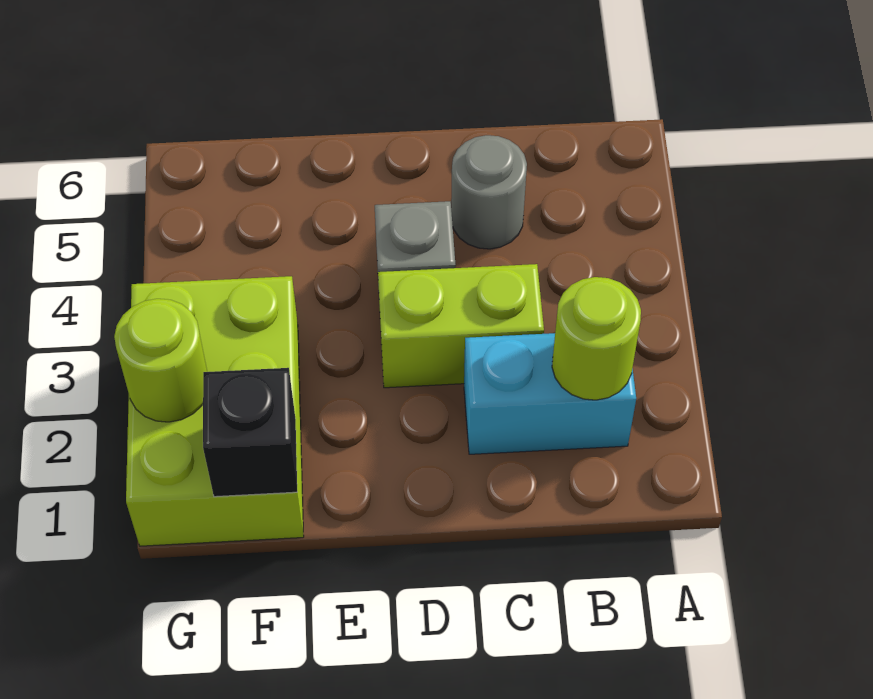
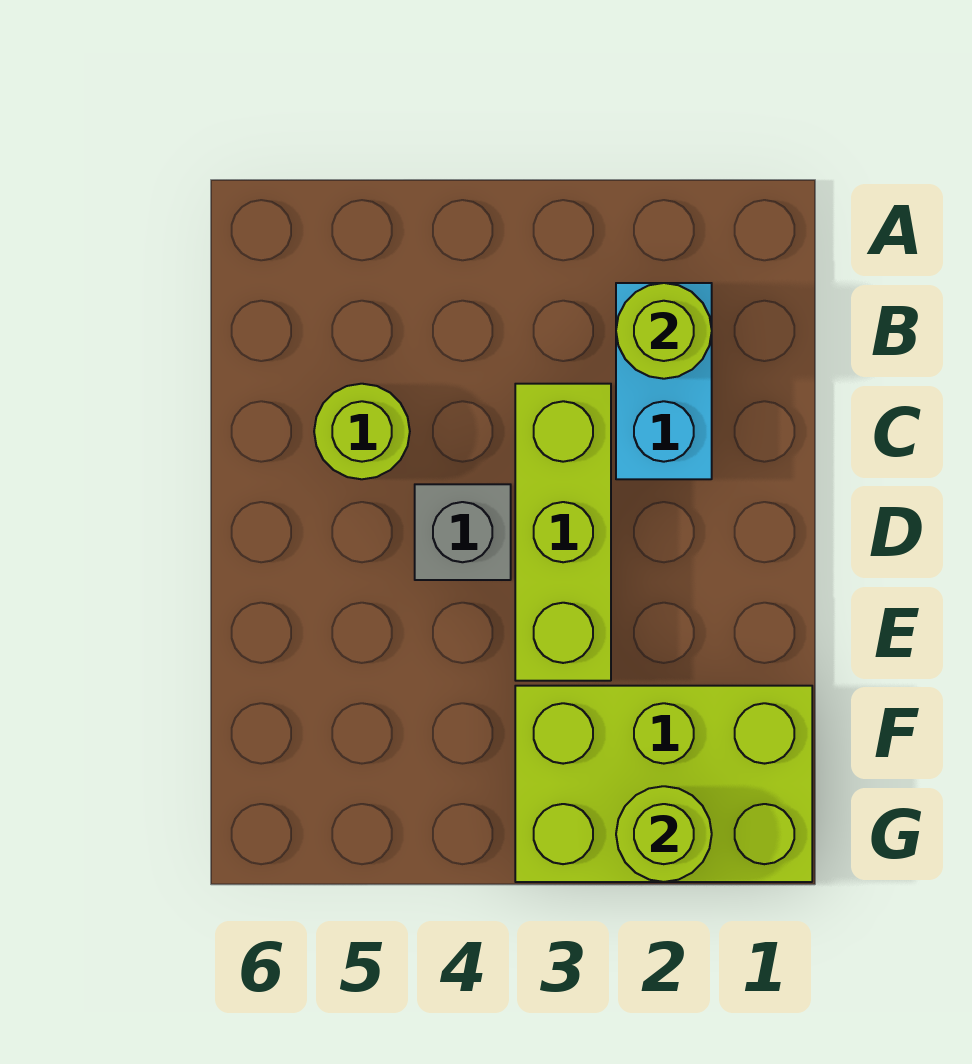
lime 1x2 brick [378,264,544,388] -> lime 1x3 brick [515,384,611,681]
grey 1x1 round brick [451,135,527,249] -> lime 1x1 round brick [314,384,410,479]
black 1x1 brick [203,368,297,497] -> none

